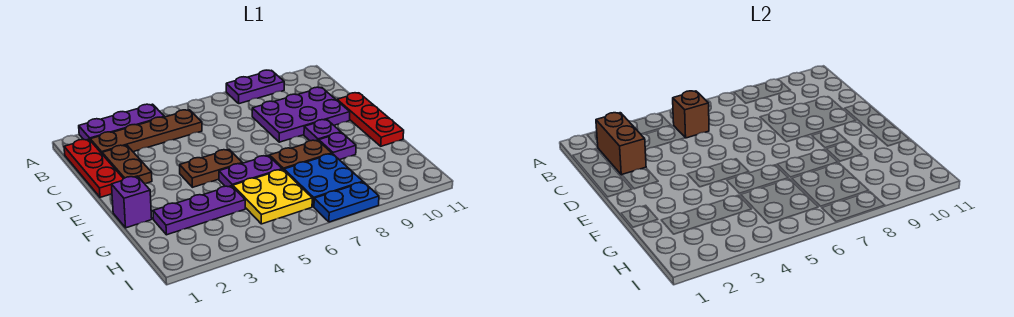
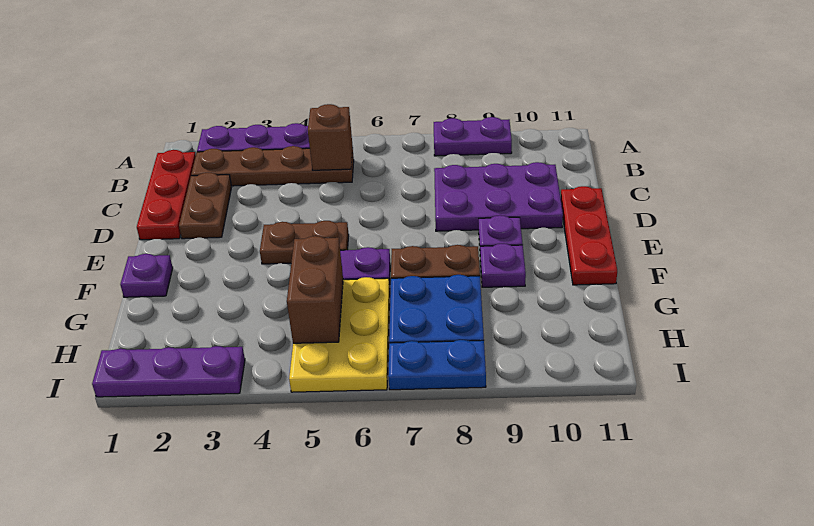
brown 1x2 brick [596,113,646,175] -> brown 1x2 brick moved to [287,236,343,343]
purple 1x1 brick [111,176,152,228] -> purple 1x1 plate [120,254,173,297]
purple 1x3 plate [153,186,245,235] -> purple 1x3 plate moved to [92,346,245,397]
yellow 2x2 plate [233,170,312,224] -> yellow 2x3 plate [289,277,390,392]

